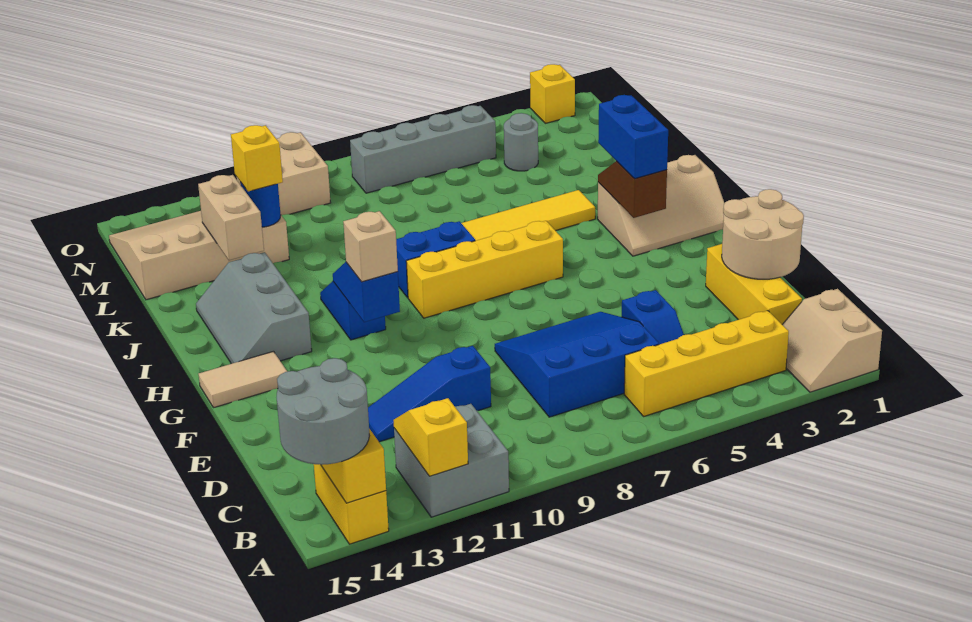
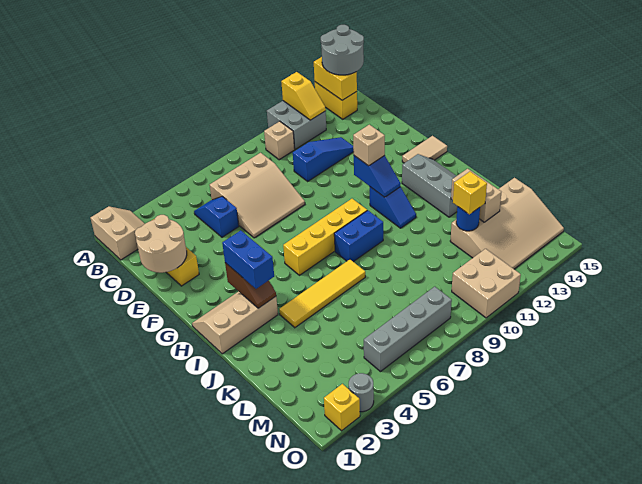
yellow 1x4 brick [624,311,789,417] -> none
none -> tan 1x1 brick [264,121,295,160]
blue 3x3 slope [495,312,659,417] -> tan 3x3 slope [210,153,305,238]
grey 1x1 round brick [504,113,538,171] -> grey 1x1 round brick moved to [349,373,374,412]

